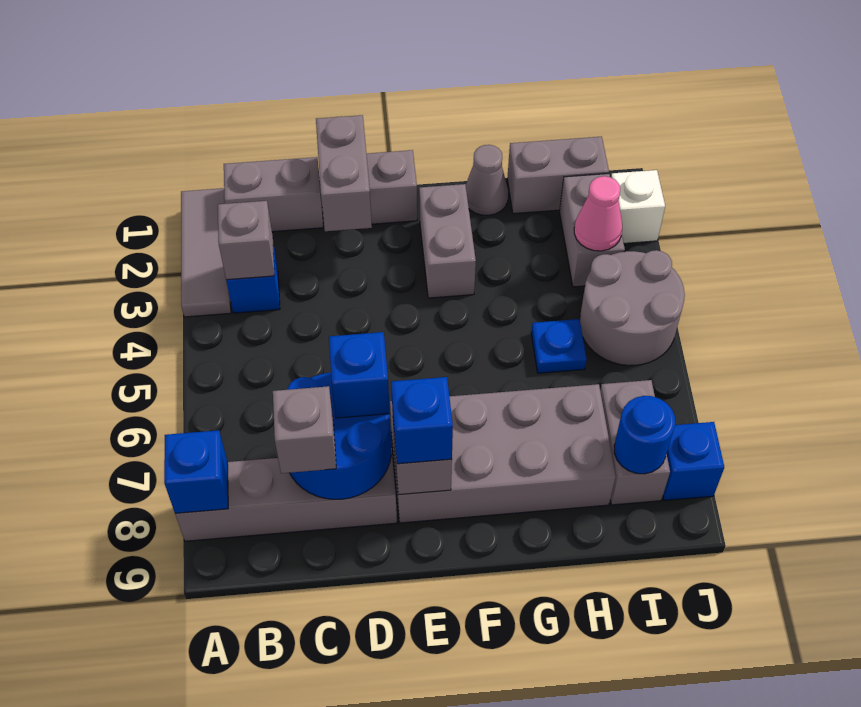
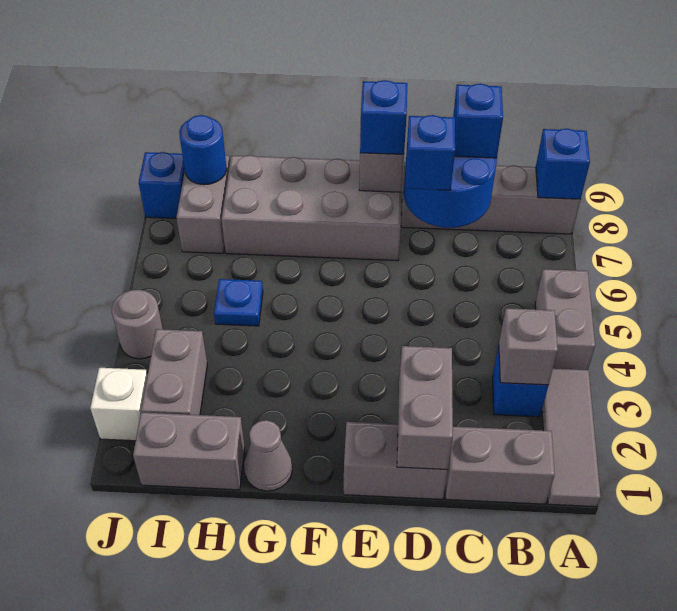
grey 1x1 brick [273,386,336,473] -> blue 1x1 brick [453,84,503,158]
grey 1x2 brick [419,184,476,298] -> grey 1x2 brick moved to [535,269,595,370]
pink 1x1 cone [574,176,622,251] -> none
grey 2x2 round brick [580,250,685,366] -> grey 1x1 round brick [112,290,163,359]

